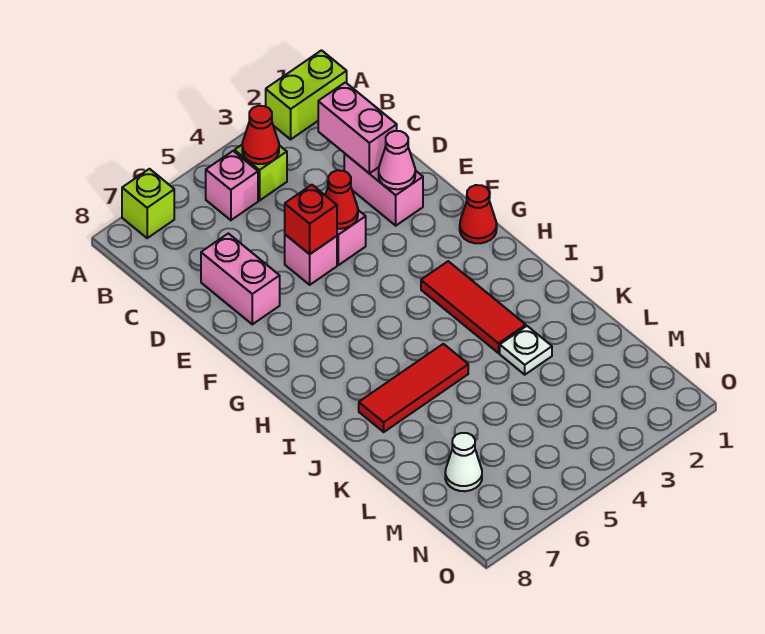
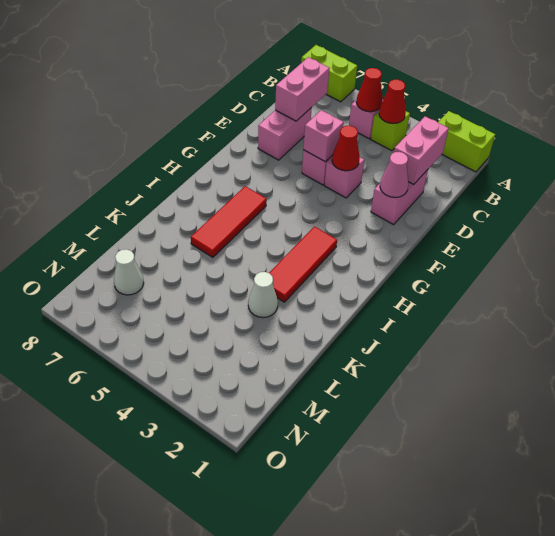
lime 1x1 brick [122,169,174,238] -> lime 1x2 brick [301,45,357,102]
none -> pink 1x2 brick [275,57,330,121]
red 1x1 brick [285,185,337,254] -> pink 1x1 brick [303,110,344,161]
red 1x1 cone [460,185,497,243] -> red 1x1 cone moved to [356,68,383,112]
red 1x3 tile [359,344,468,432] -> red 1x3 tile turned to [191,186,267,257]
white 1x1 plate [500,326,552,375] -> white 1x1 cone [248,272,278,318]

